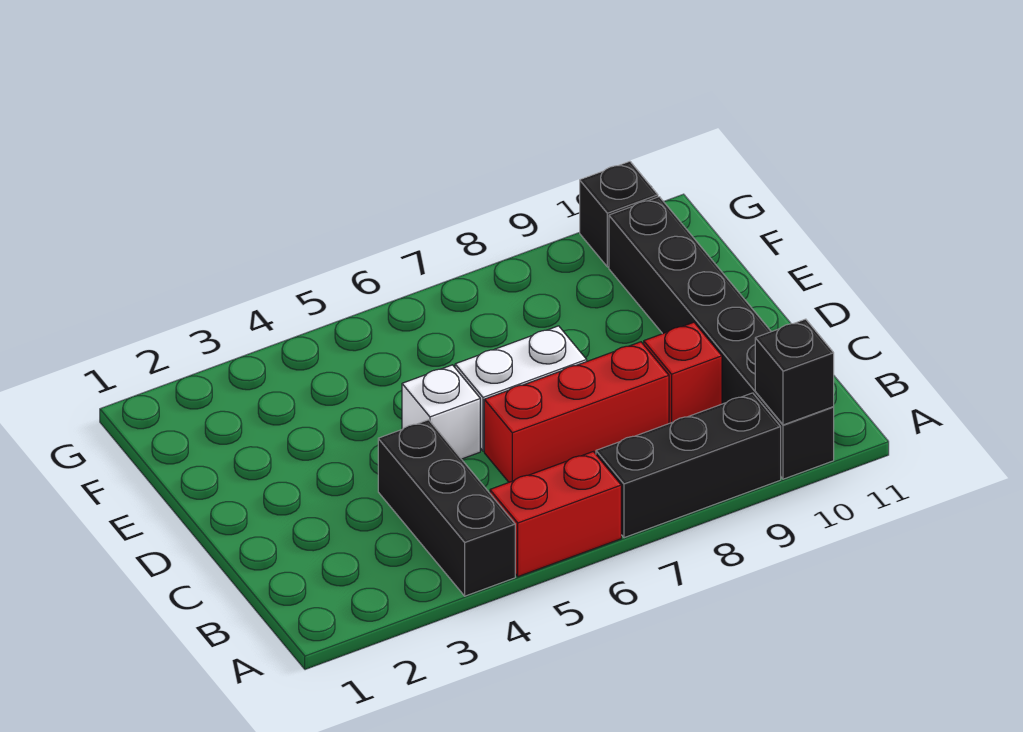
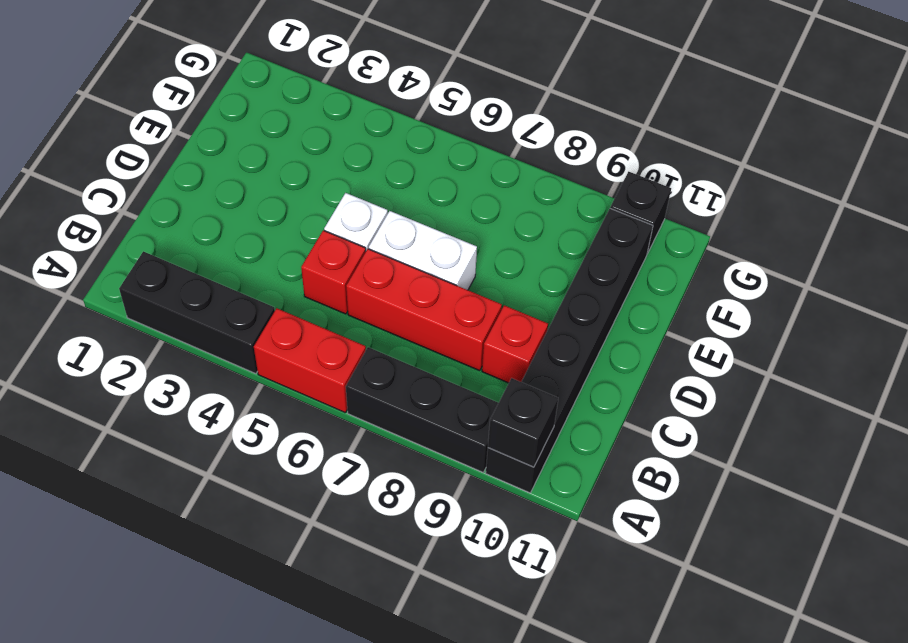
black 1x3 brick [378,420,515,596] -> black 1x3 brick turned to [119,251,275,374]
none -> red 1x1 brick [301,230,366,314]

